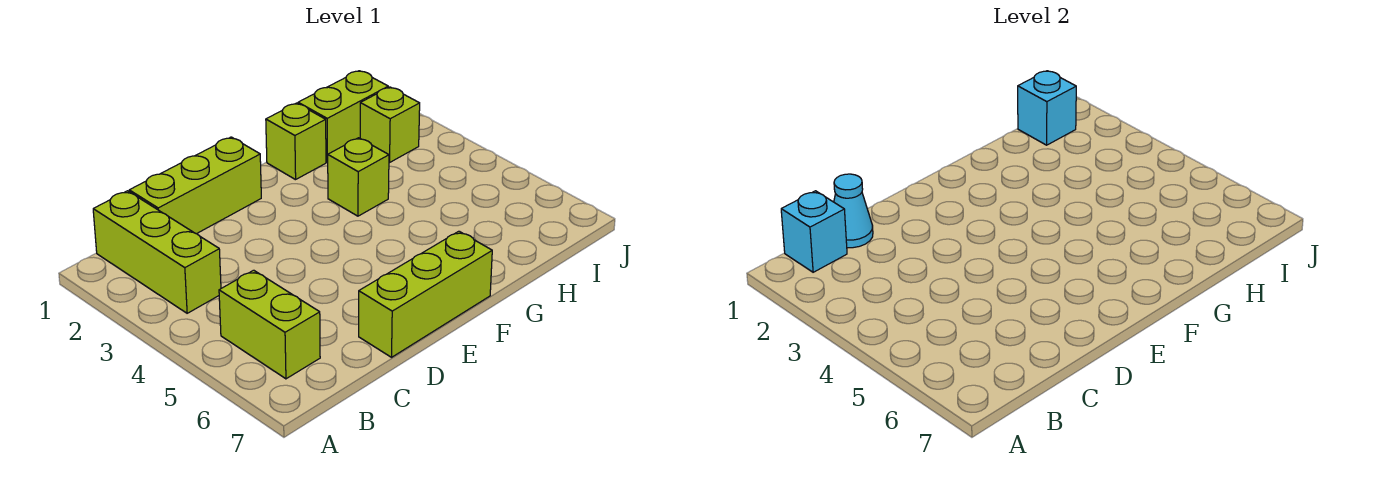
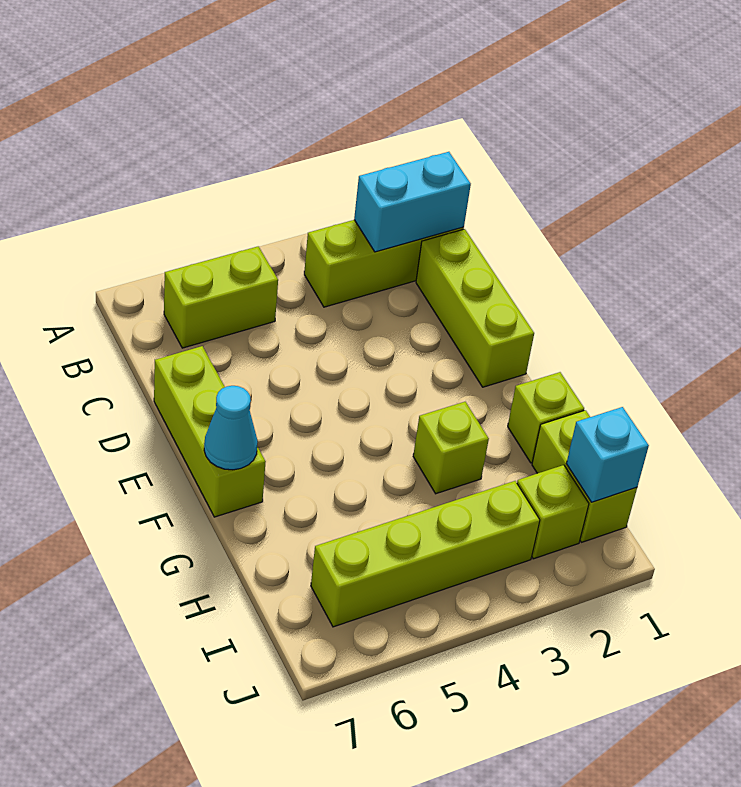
cyan 1x1 brick [781,191,847,272] -> cyan 1x2 brick [354,152,471,252]
cyan 1x1 cone [834,174,873,248] -> cyan 1x1 cone moved to [204,386,258,470]
none -> lime 1x4 brick [311,481,540,627]

